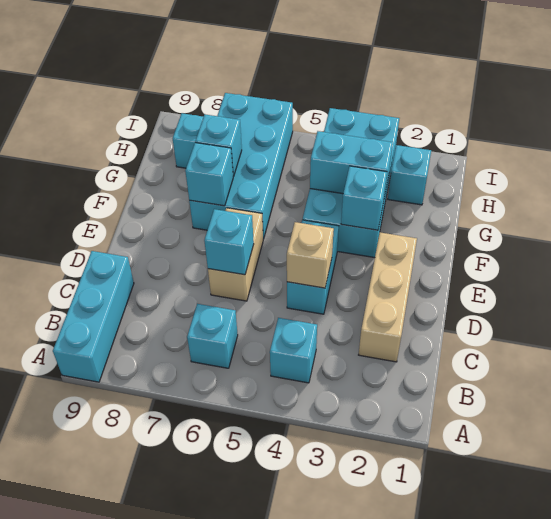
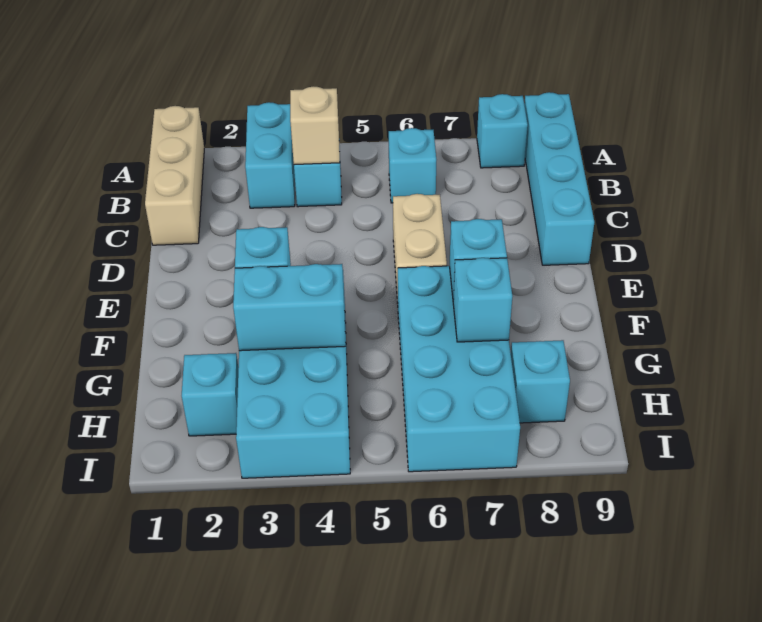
cyan 1x3 brick [53,251,134,382] -> cyan 1x4 brick [524,92,594,265]
tan 1x3 brick [359,232,417,362] -> tan 1x3 brick moved to [145,106,204,245]
cyan 1x2 brick [287,220,339,314] -> cyan 1x2 brick moved to [245,102,295,208]
tan 1x1 brick [287,222,334,288] -> tan 1x1 brick moved to [290,87,340,165]
cyan 1x1 brick [204,209,254,275] -> cyan 1x1 brick moved to [477,94,528,168]

